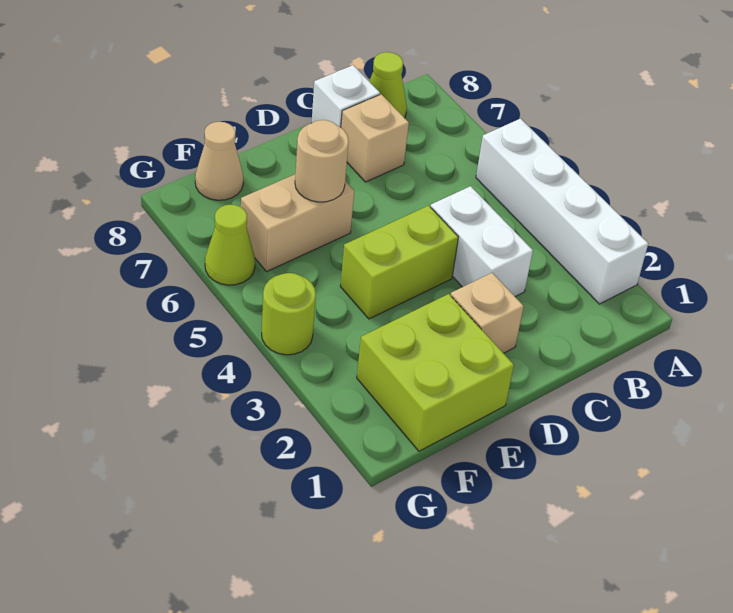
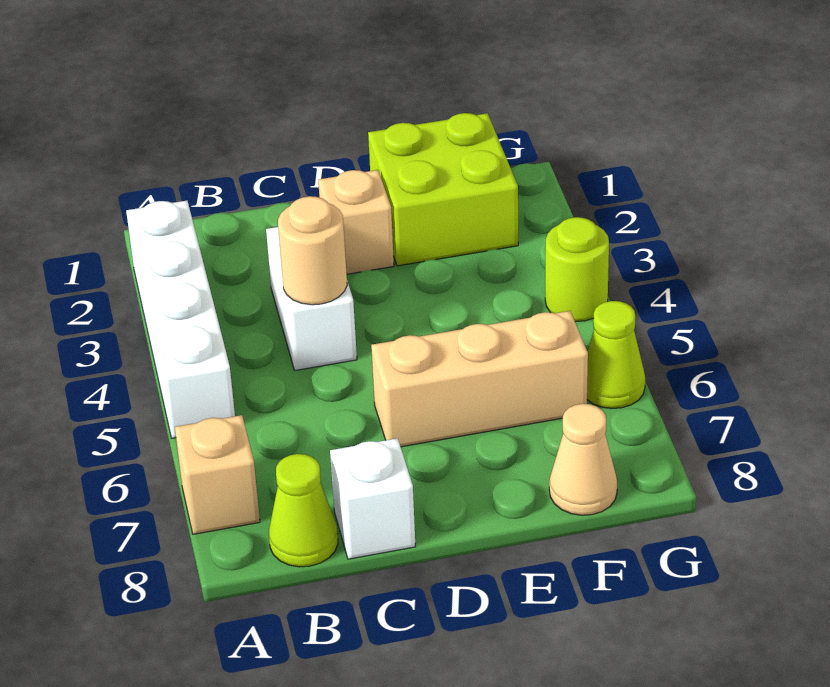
tan 1x1 brick [341,94,409,182] -> tan 1x1 brick moved to [175,415,260,534]
lime 1x2 brick [340,206,458,319] -> none
tan 1x2 brick [241,174,354,272] -> tan 1x3 brick [371,311,588,447]
tan 1x1 round brick [295,120,349,202] -> tan 1x1 round brick moved to [278,196,347,305]

